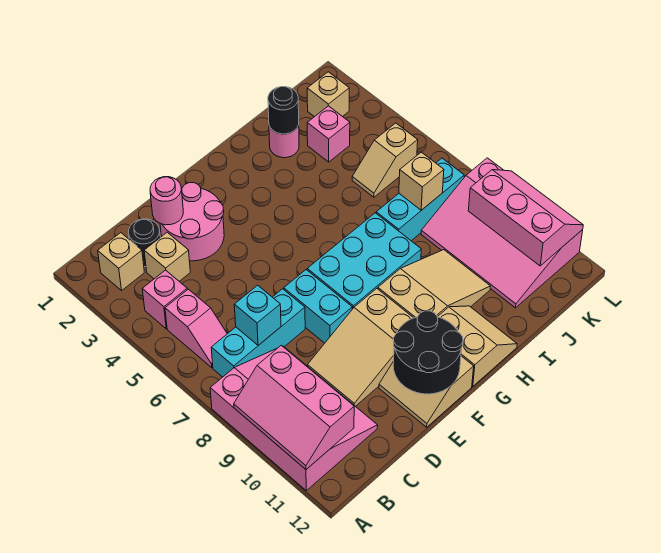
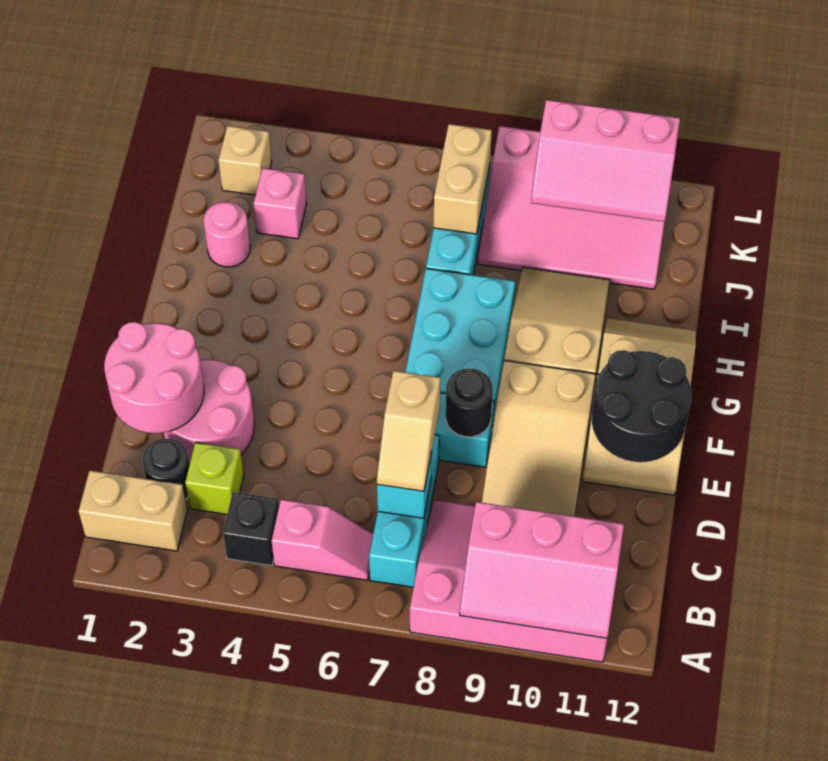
tan 1x1 brick [98,233,144,290] -> tan 1x2 brick [79,471,187,551]
pink 1x1 brick [142,270,187,329] -> black 1x1 brick [223,492,279,566]
tan 1x1 brick [144,232,190,281] -> lime 1x1 brick [185,442,244,514]
pink 1x1 round brick [150,177,183,225] -> pink 2x2 round brick [104,322,204,433]
black 1x1 round brick [268,87,299,134] -> black 1x1 round brick moved to [446,369,493,437]
tan 1x2 slope [352,123,418,197] -> tan 1x2 slope moved to [377,371,441,491]
tan 1x1 brick [399,152,444,210] -> tan 1x2 brick [434,124,492,234]
pink 2x3 slope [468,170,583,266] -> pink 2x3 slope turned to [531,100,680,222]

